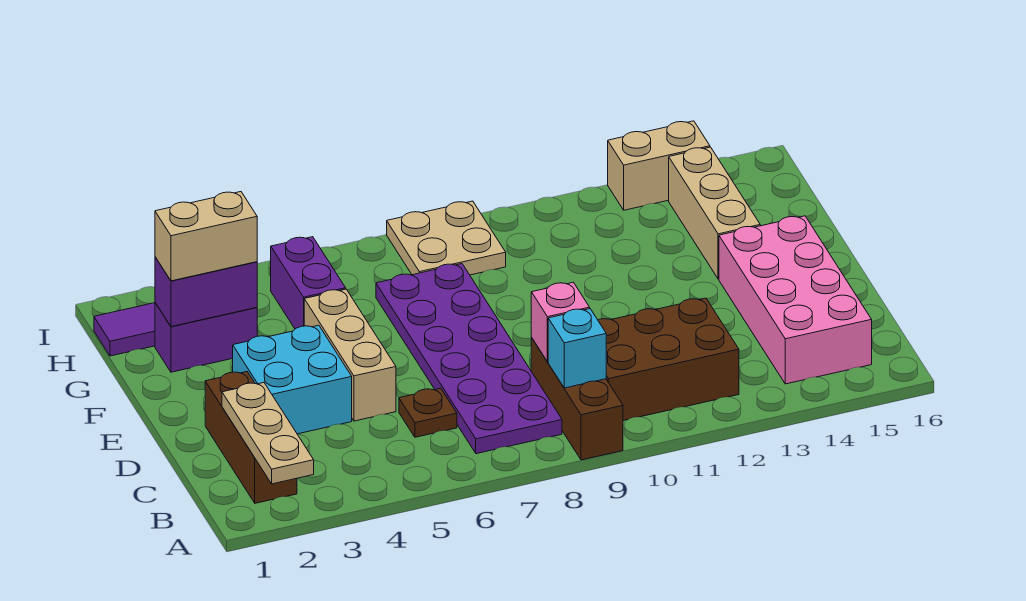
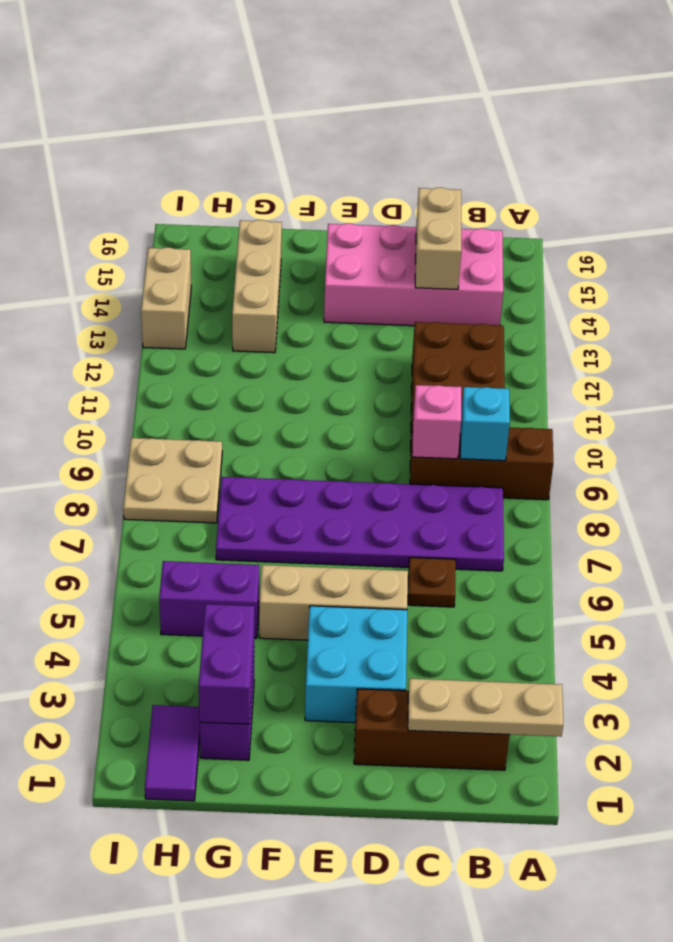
tan 1x3 brick [669,147,760,279] -> tan 1x3 brick turned to [232,220,282,353]
tan 1x2 brick [155,192,257,281] -> tan 1x2 brick moved to [415,187,461,289]

